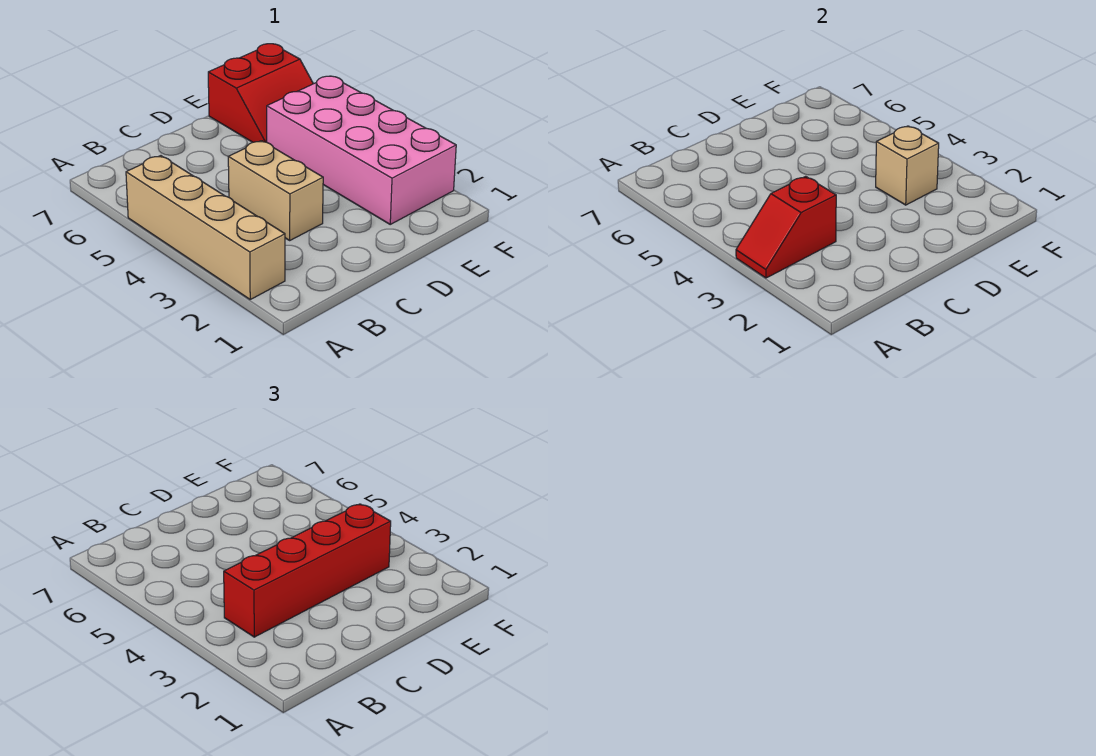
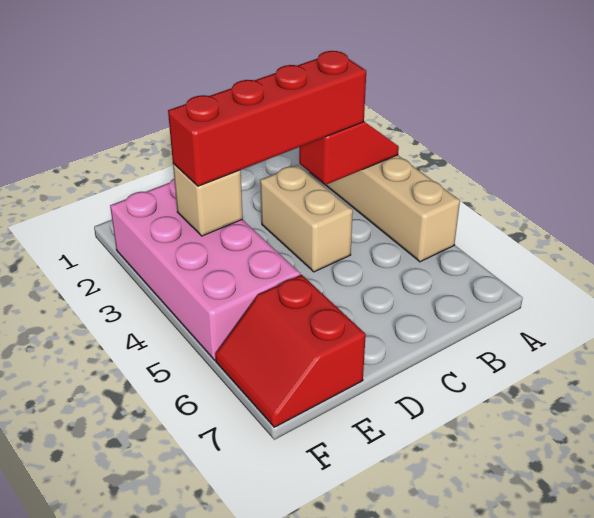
red 2x2 slope [208,44,313,142] -> red 2x2 slope turned to [215,275,366,427]

